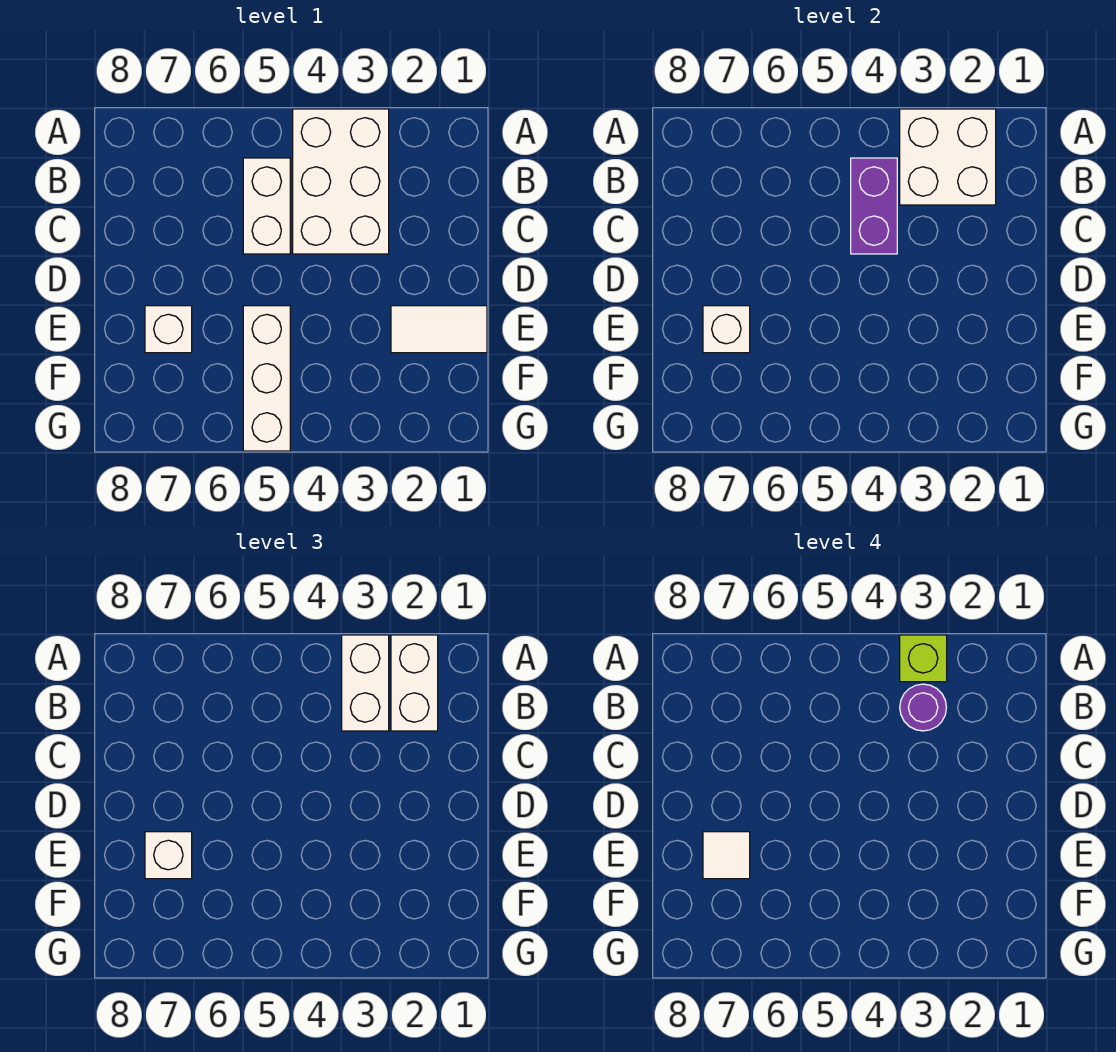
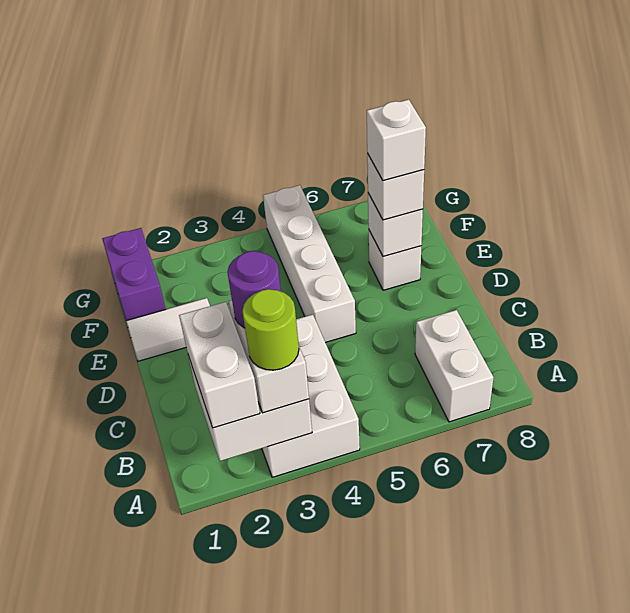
lime 1x1 brick [900,635,947,682] -> lime 1x1 round brick [242,289,299,370]
purple 1x2 brick [851,158,897,254] -> purple 1x2 brick moved to [102,228,166,321]
white 1x2 brick [243,158,290,254] -> white 1x2 brick moved to [415,310,494,422]
white 1x3 brick [243,306,290,451] -> white 1x4 brick [263,185,356,343]
white 1x1 tile [703,832,750,879] -> white 1x1 brick [367,99,426,181]

